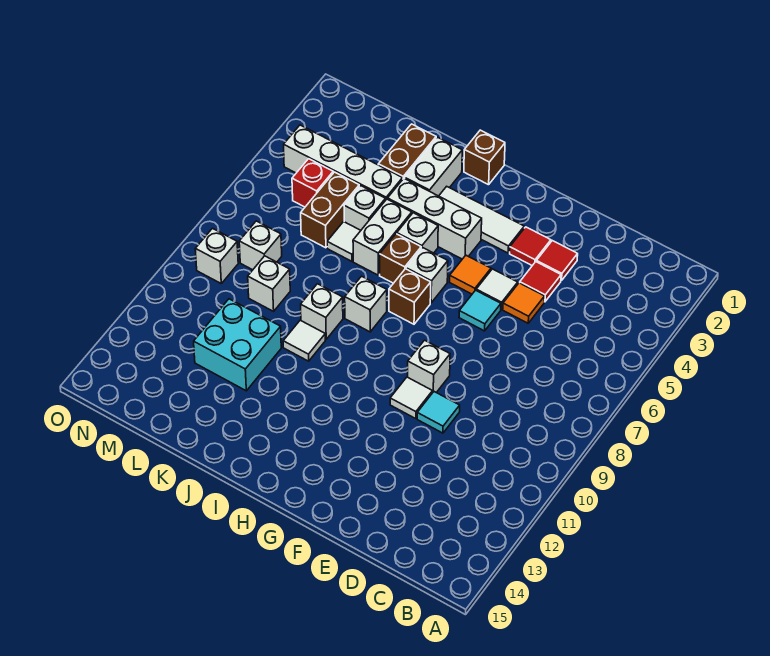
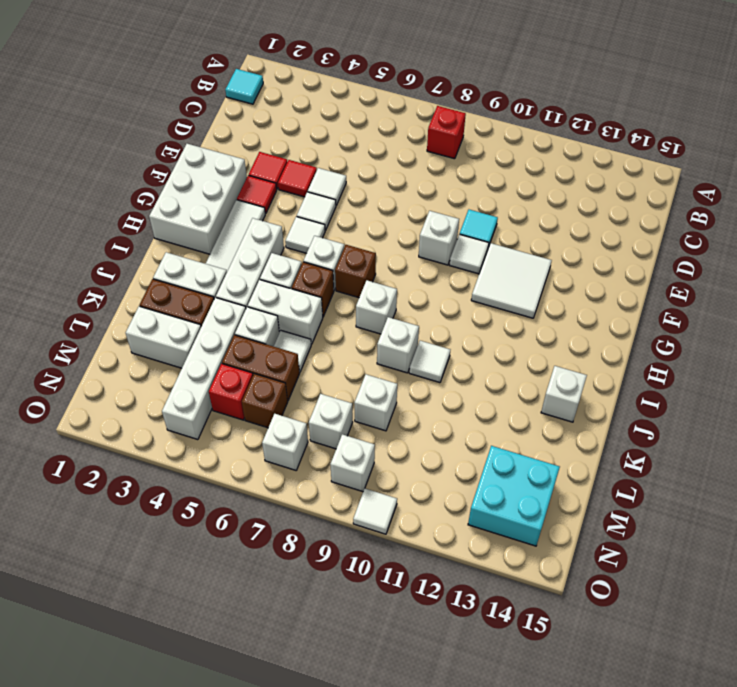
none -> red 1x1 brick [427,106,466,159]
orange 1x1 tile [503,283,545,323] -> white 1x1 tile [308,168,346,205]
none -> white 2x3 brick [149,144,247,254]
cyan 1x1 tile [459,290,501,331] -> cyan 1x1 tile moved to [225,69,263,104]
none -> white 2x2 tile [471,243,552,318]
orange 1x1 tile [450,255,491,294] -> white 1x1 tile [285,217,325,253]
brown 1x1 brick [464,130,505,185] -> brown 1x1 brick moved to [242,374,288,428]
none -> white 1x1 brick [541,366,587,422]
cyan 2x2 brick [194,299,281,391] -> cyan 2x2 brick moved to [468,446,560,546]
none -> white 1x2 brick [126,306,201,368]
none -> white 1x1 brick [262,414,308,470]
none -> white 1x1 tile [353,489,397,534]

